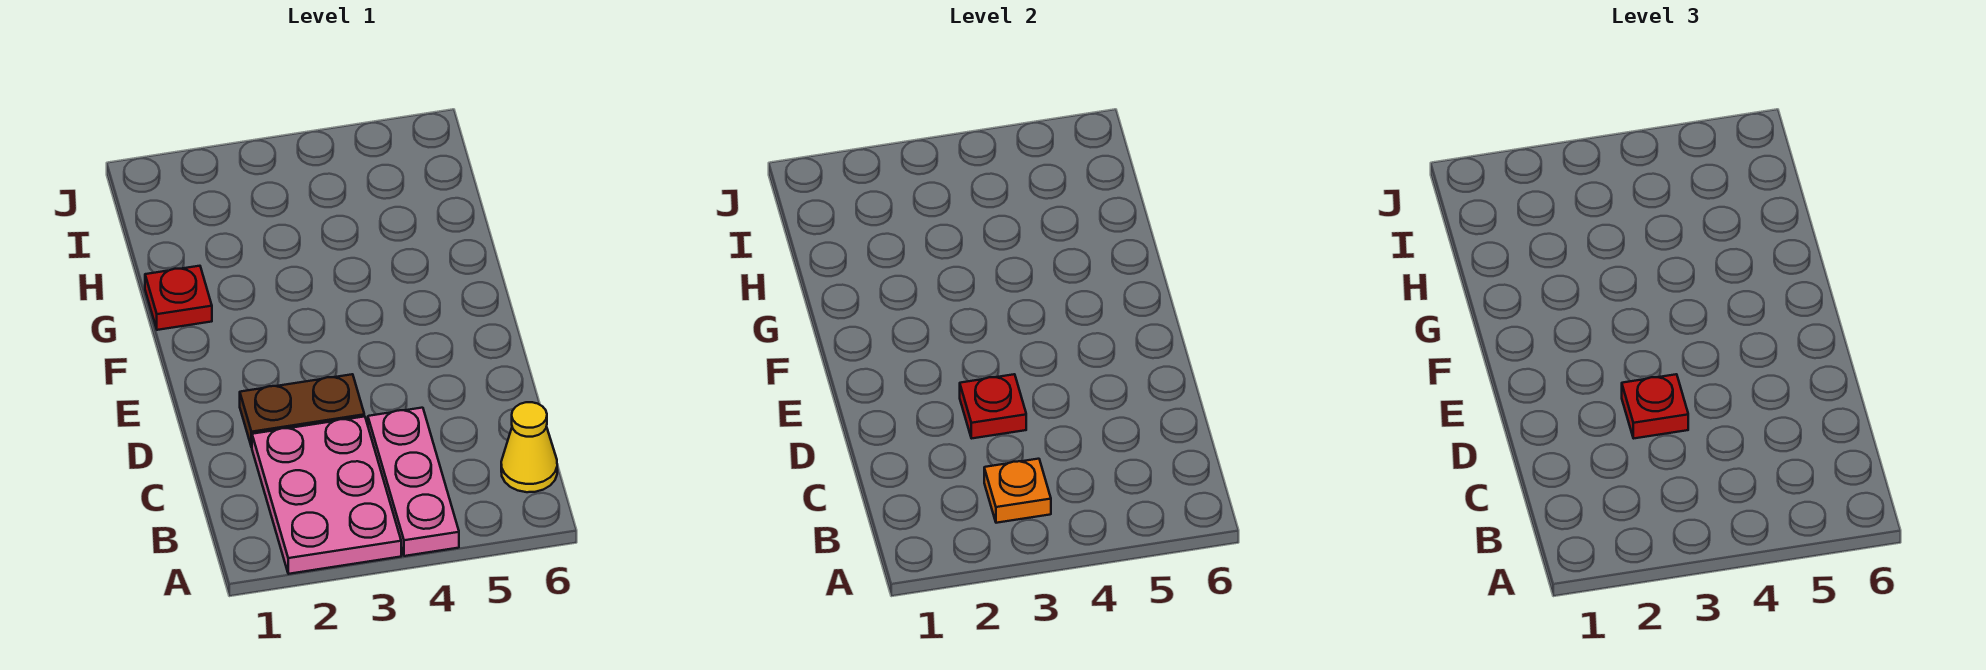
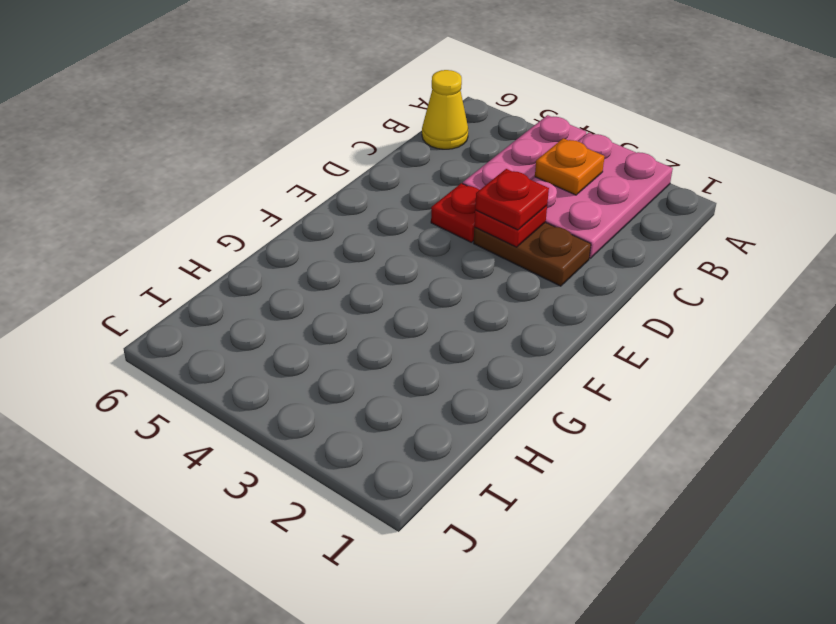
red 1x1 plate [145,266,212,330] -> red 1x1 plate moved to [431,183,479,242]

